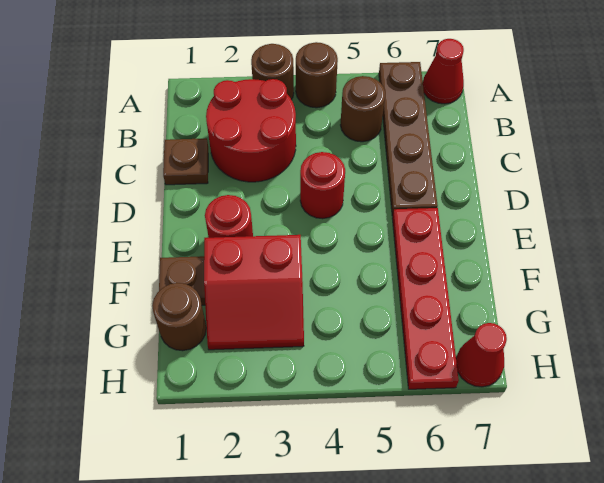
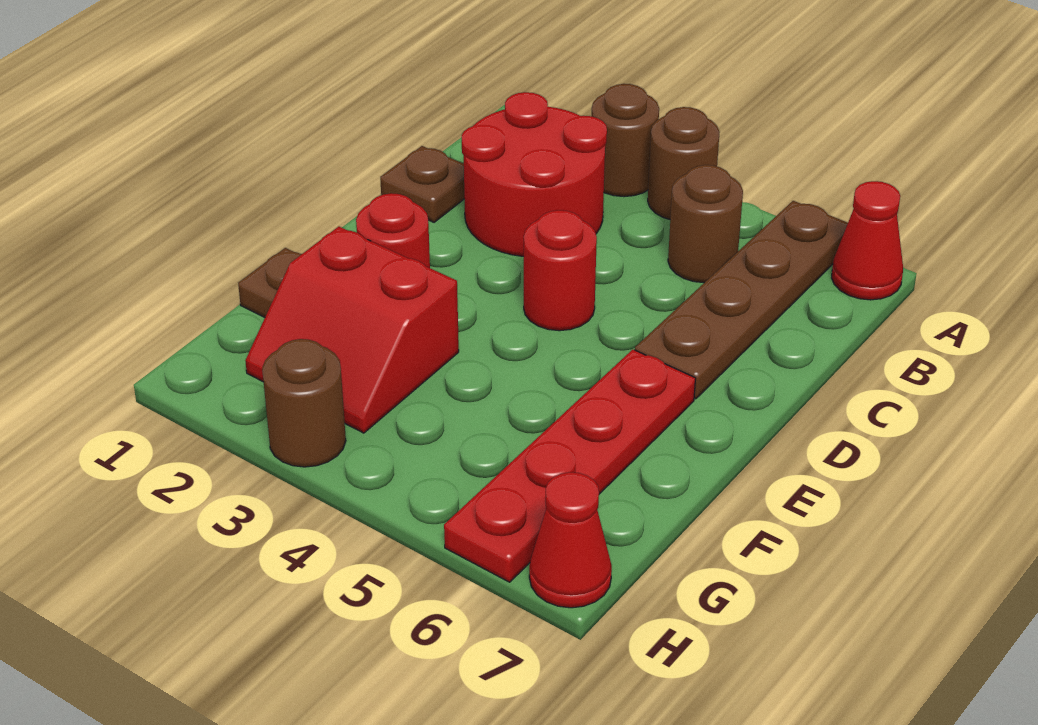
brown 1x1 round brick [152,283,206,351] -> brown 1x1 round brick moved to [262,339,346,467]

